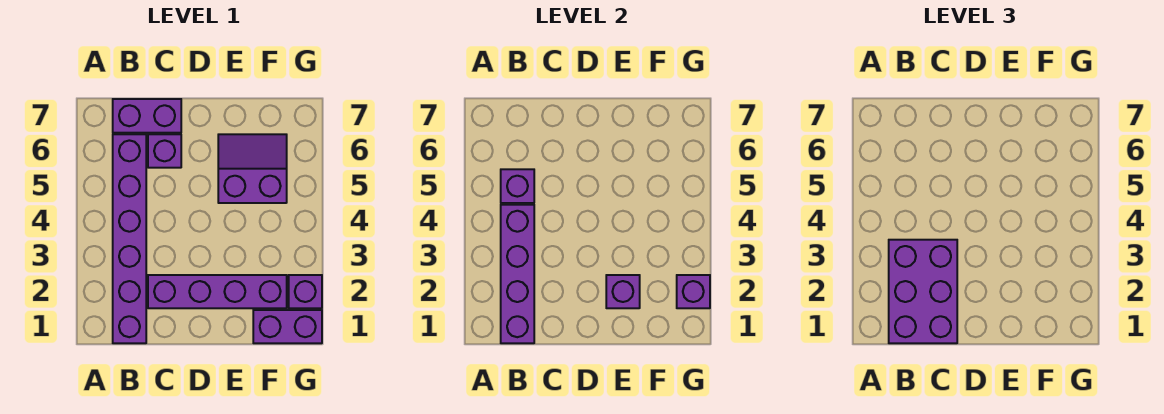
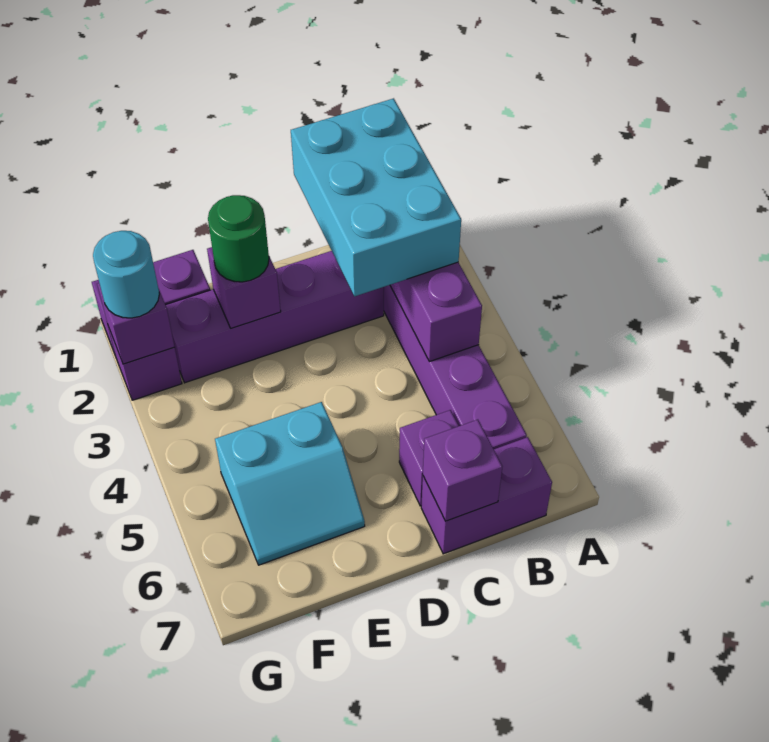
purple 2x3 brick [889,240,957,343] -> cyan 2x3 brick [291,98,461,296]
purple 1x1 brick [501,169,534,203] -> purple 1x1 brick moved to [423,420,502,521]
none -> green 1x1 round brick [208,195,269,282]
purple 2x2 slope [218,134,287,203] -> cyan 2x2 slope [215,402,365,565]
none -> cyan 1x1 round brick [93,231,159,318]

